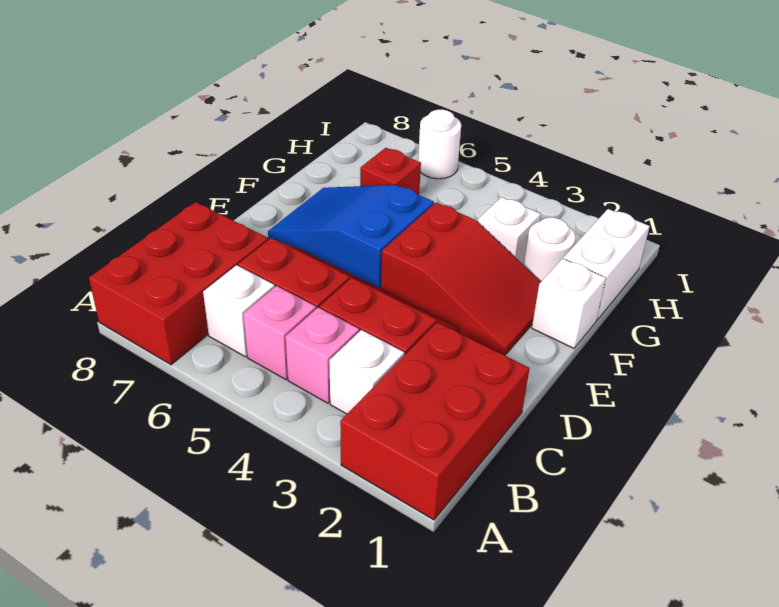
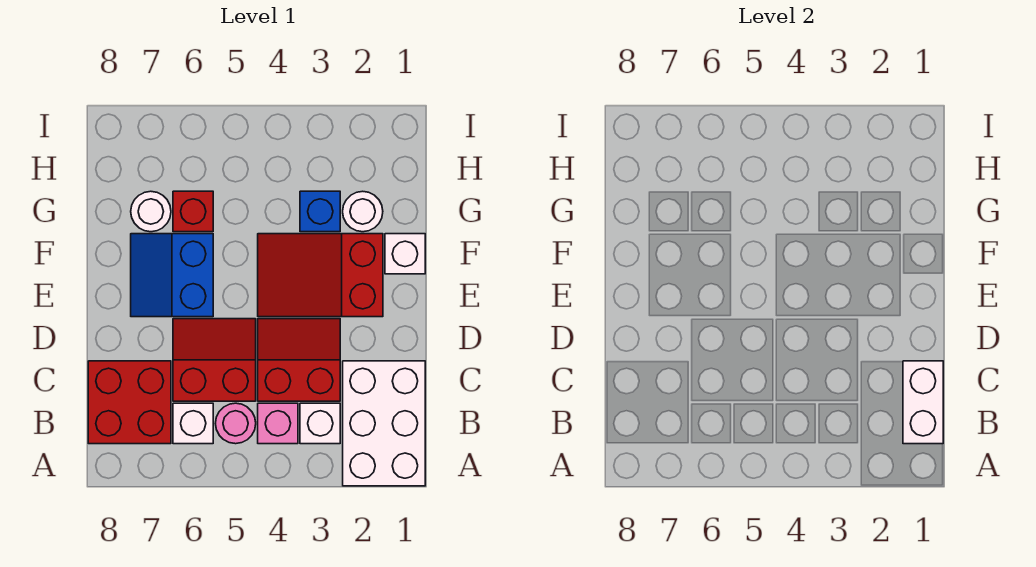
red 2x3 brick [340,322,530,520] -> white 2x3 brick [343,361,425,486]
red 2x3 brick [89,202,268,365] -> red 2x2 brick [88,361,171,444]
pink 1x1 brick [244,286,316,380] -> pink 1x1 round brick [215,403,256,444]
red 2x3 slope [381,203,541,355] -> red 2x3 slope turned to [258,234,383,317]
blue 2x3 slope [268,185,434,288] -> blue 2x2 slope [131,234,213,317]
white 1x2 brick [564,209,650,320] -> white 1x2 brick moved to [903,361,943,444]
white 1x1 brick [478,197,541,265] -> blue 1x1 brick [300,191,340,232]
white 1x1 round brick [418,110,461,179] -> white 1x1 round brick moved to [131,191,171,232]

